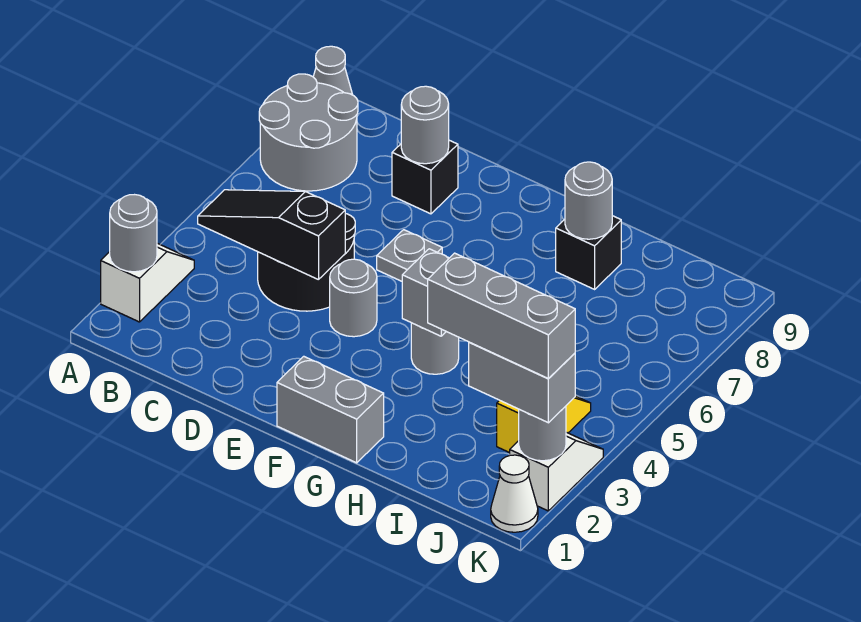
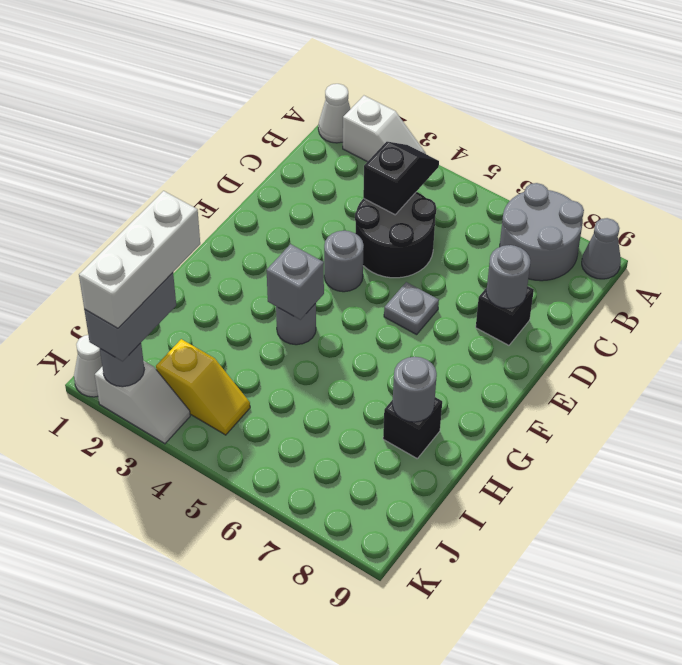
none -> white 1x1 cone [318,84,350,143]
grey 1x1 round brick [110,195,157,272] -> none
black 1x3 slope [198,190,345,280] -> black 1x2 slope [363,142,439,215]
grey 1x2 brick [277,356,384,463] -> none
grey 1x3 brick [428,253,575,379] -> white 1x3 brick [79,191,200,328]

